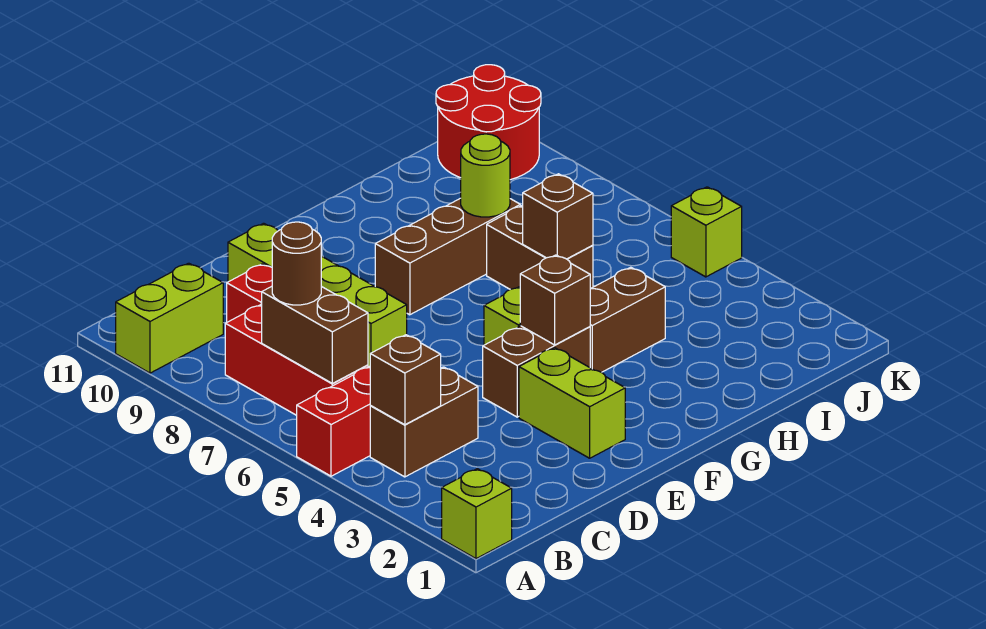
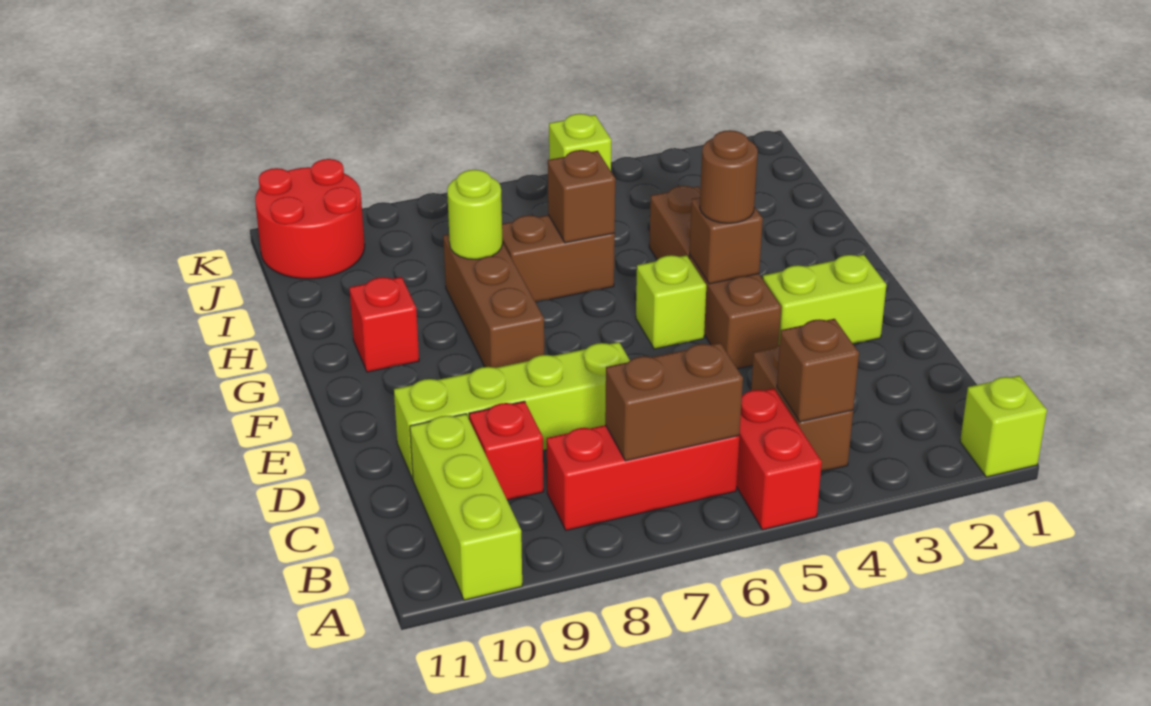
lime 1x2 brick [116,263,223,373] -> lime 1x3 brick [410,414,522,600]
brown 1x1 round brick [272,222,321,305] -> brown 1x1 round brick moved to [700,130,758,223]
none -> red 1x1 brick [349,277,419,372]

